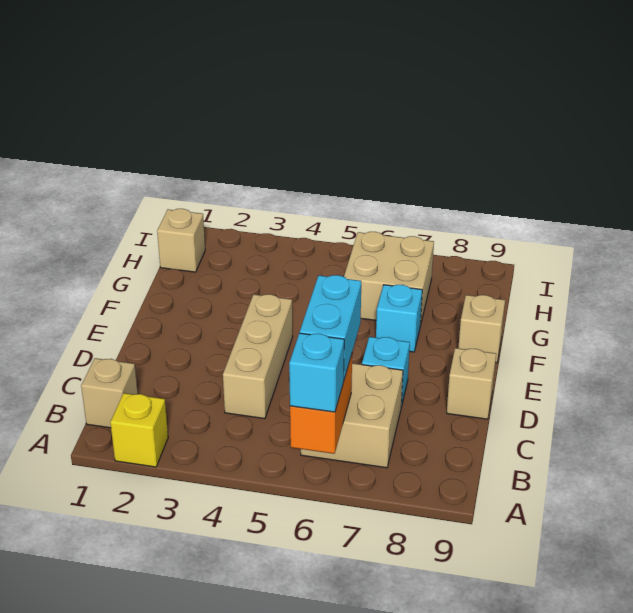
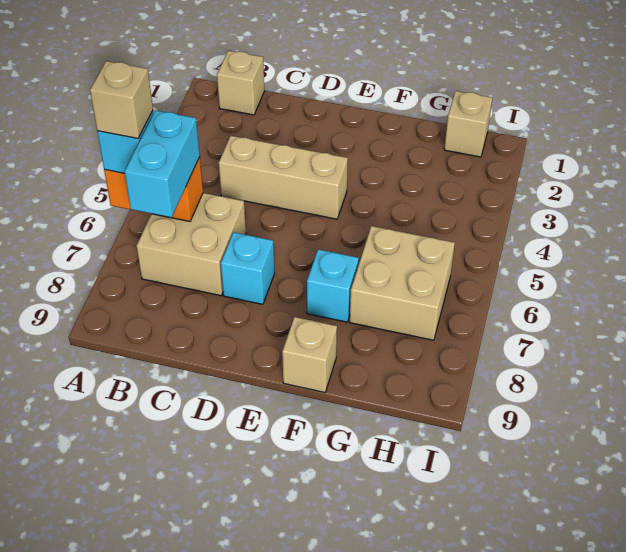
yellow 1x1 brick [110,393,168,467] -> none
cyan 1x2 brick [300,275,361,379] -> cyan 1x2 brick turned to [125,110,200,218]
tan 1x1 brick [447,348,496,419] -> tan 1x1 brick moved to [90,61,153,138]

